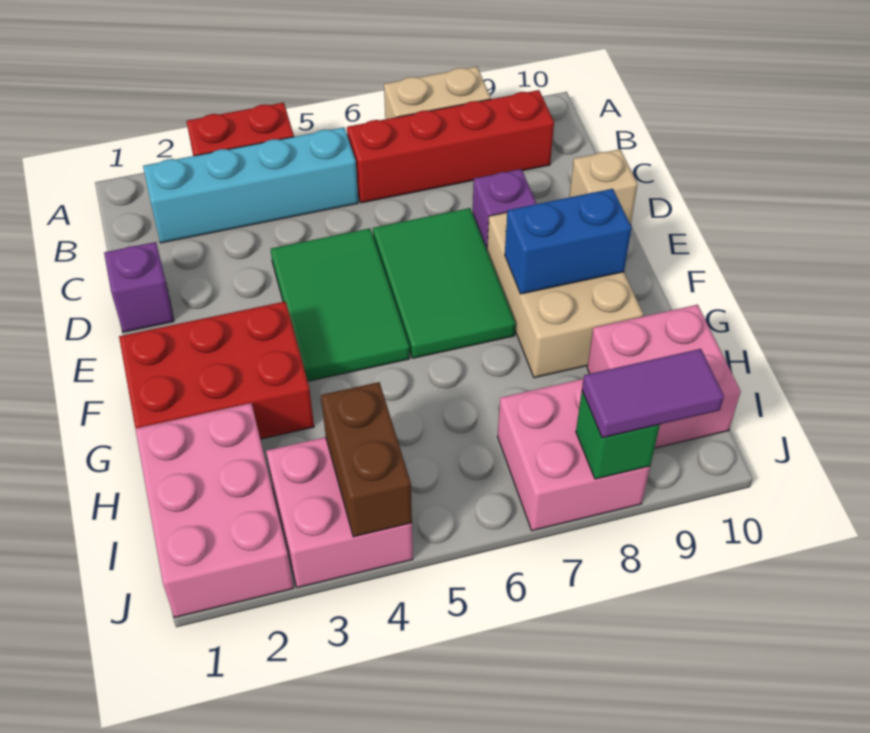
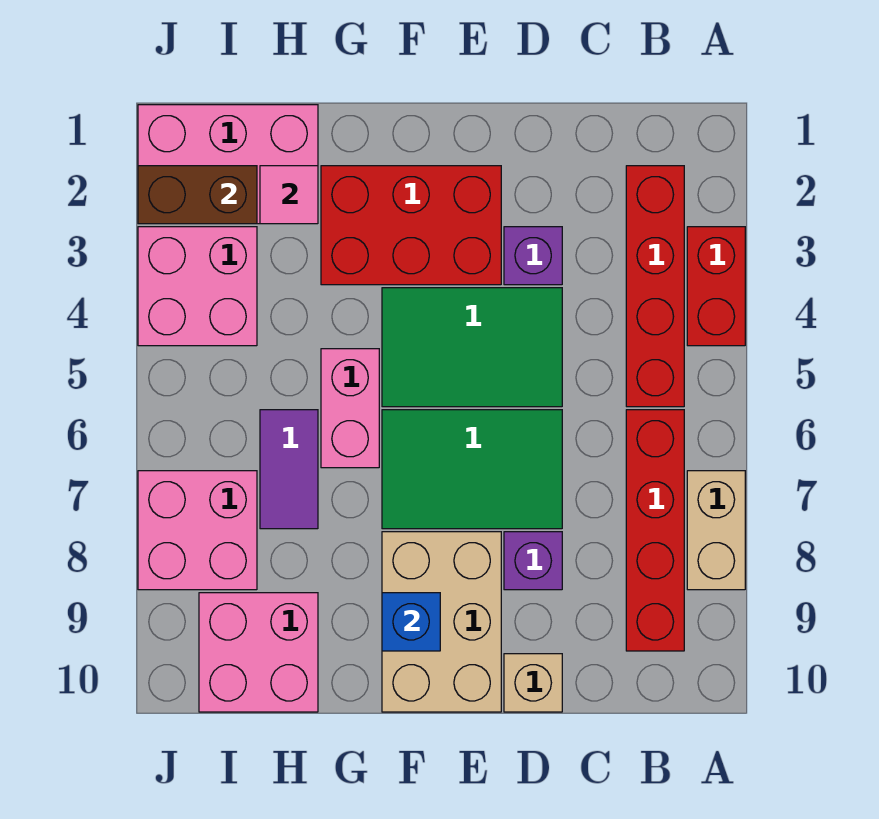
cyan 1x4 brick [143,127,358,243] -> red 1x4 brick [626,166,684,407]
purple 1x1 brick [104,242,174,332] -> purple 1x1 brick moved to [504,227,562,285]
tan 2x3 brick [487,212,643,378] -> tan 2x3 brick turned to [382,532,501,712]
red 2x3 brick [119,301,314,439] -> red 2x3 brick turned to [321,166,501,285]
blue 1x2 brick [505,189,631,294] -> blue 1x1 brick [382,593,440,651]
none -> pink 1x2 brick [321,349,379,468]
none -> pink 1x1 tile [260,166,318,224]
brown 1x2 brick [321,382,412,537] -> brown 1x2 brick moved to [138,166,257,224]
green 1x1 brick [576,391,660,479] -> none
purple 1x2 tile [582,349,724,438] -> purple 1x2 tile moved to [260,410,318,529]

